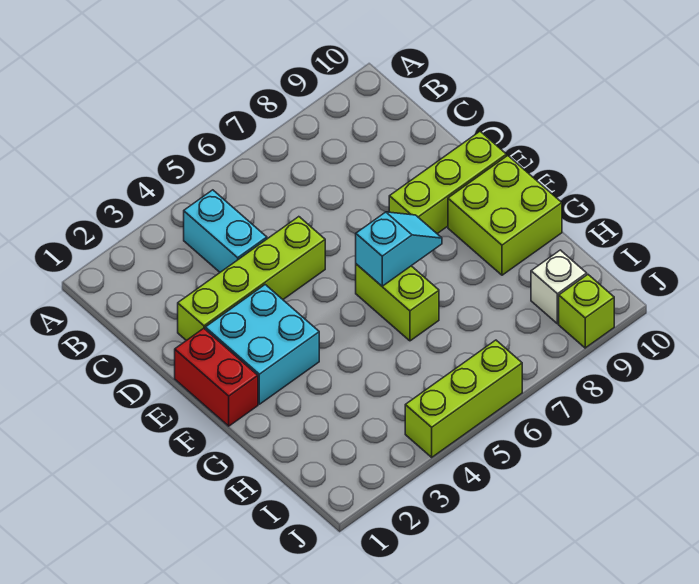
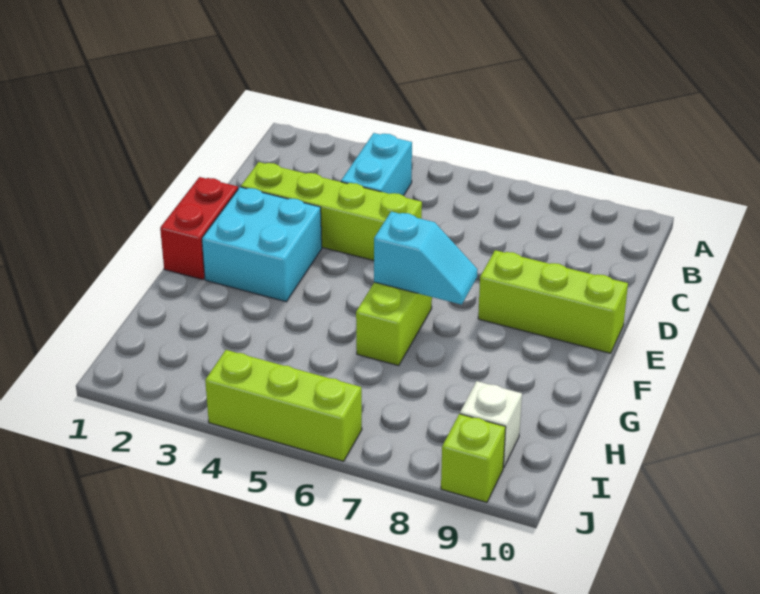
lime 2x2 brick [448,156,562,275] -> none

